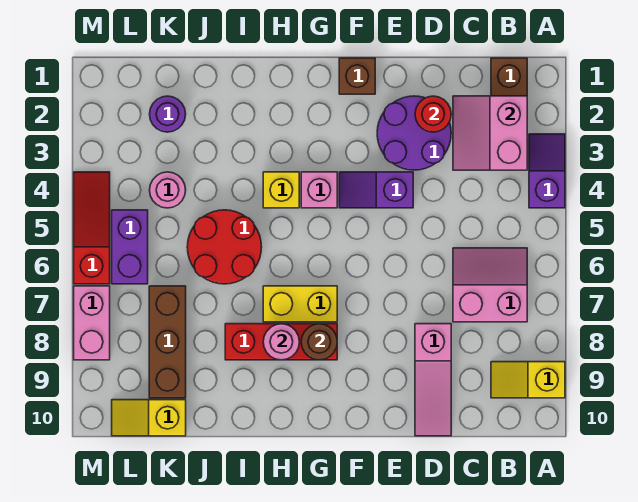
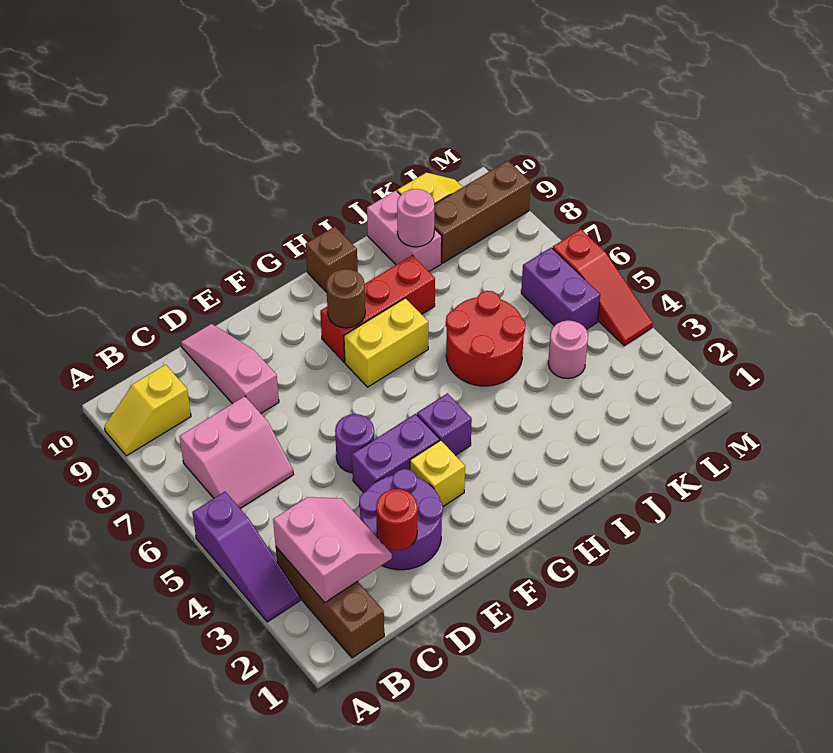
purple 1x2 slope [529,134,565,208] -> purple 1x3 slope [192,492,300,622]
yellow 1x2 slope [491,362,565,398] -> yellow 1x2 slope turned to [104,365,191,456]
purple 1x2 slope [339,172,413,208] -> purple 1x2 brick [352,414,440,493]
brown 1x1 brick [339,58,375,94] -> brown 1x1 brick moved to [305,227,358,292]
pink 1x1 brick [301,172,337,208] -> purple 1x1 brick [417,393,472,455]
yellow 1x1 brick [263,172,299,208] -> yellow 1x1 brick moved to [410,440,465,506]
pink 1x1 round brick [263,324,299,360] -> pink 1x1 round brick moved to [397,189,434,247]
purple 1x1 round brick [150,96,186,132] -> purple 1x1 round brick moved to [335,414,374,473]
brown 1x3 brick [149,286,186,398] -> brown 1x3 brick turned to [434,161,531,263]
pink 1x2 brick [74,286,110,360] -> pink 1x2 brick moved to [367,191,442,271]

